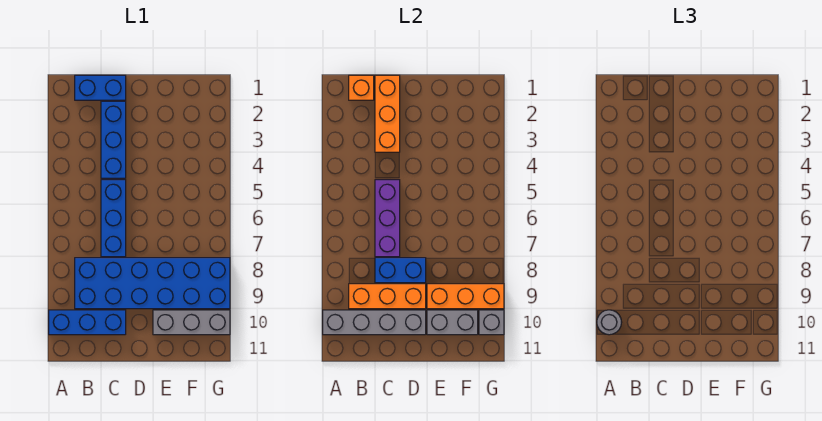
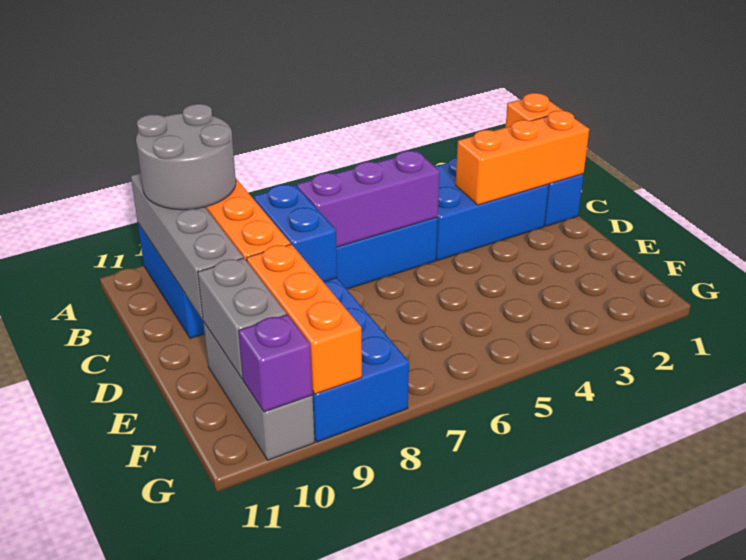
grey 1x1 round brick [597,310,622,335] -> grey 2x2 round brick [136,104,236,210]
blue 1x3 brick [101,101,126,178] -> blue 2x3 brick [435,157,549,260]
grey 1x1 brick [479,310,504,335] -> purple 1x1 brick [238,314,312,412]

